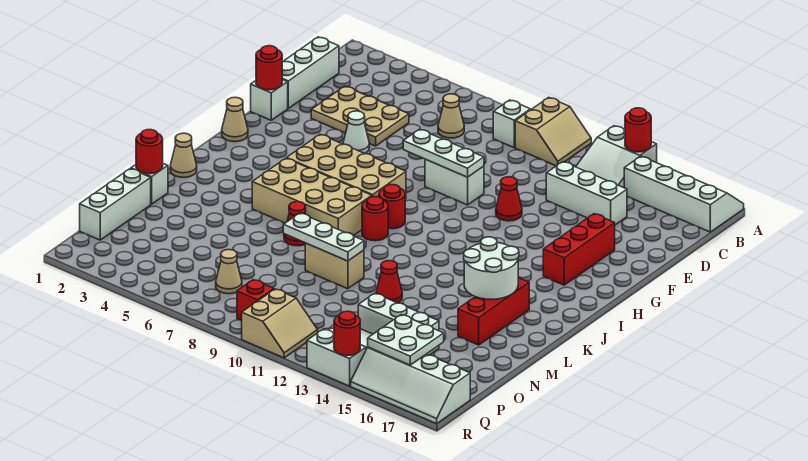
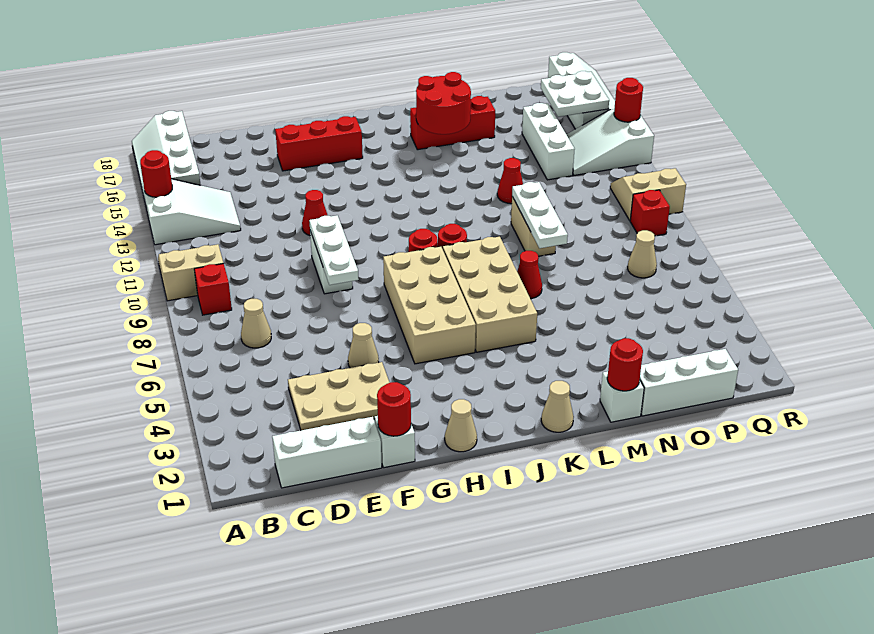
white 1x1 brick [493,100,530,148] -> red 1x1 brick [194,264,232,315]
tan 2x3 plate [311,86,409,146] -> tan 2x3 plate turned to [288,362,390,430]
white 1x3 brick [546,162,627,225] -> none
white 1x1 cone [343,111,369,153] -> tan 1x1 cone [348,323,379,368]
white 2x2 round brick [464,237,519,299] -> red 2x2 round brick [416,72,471,134]

